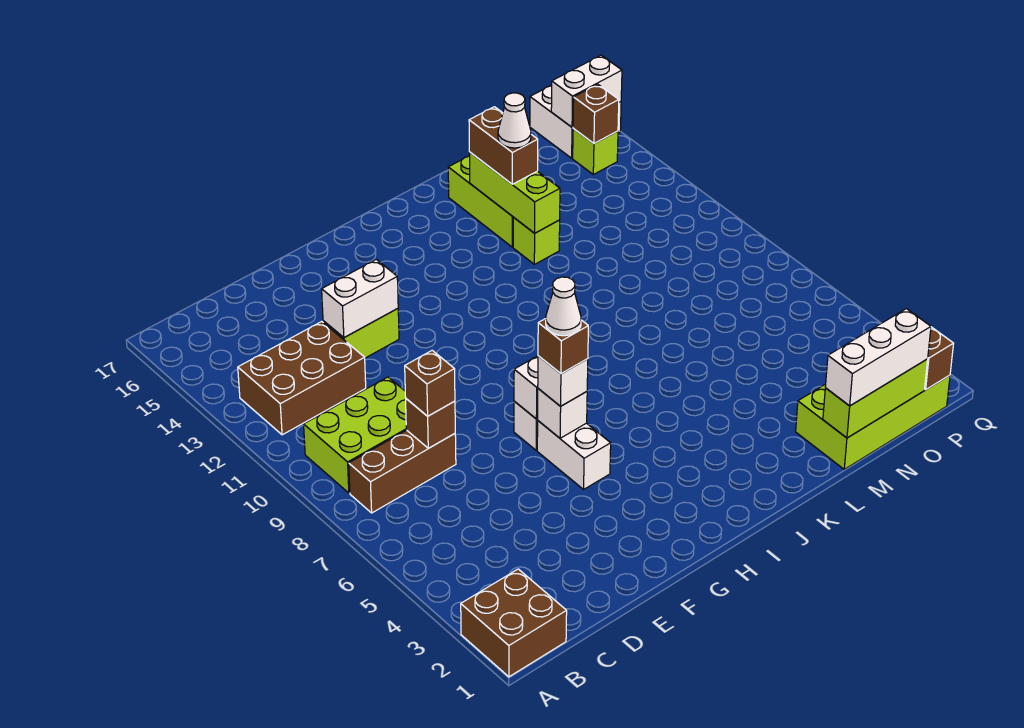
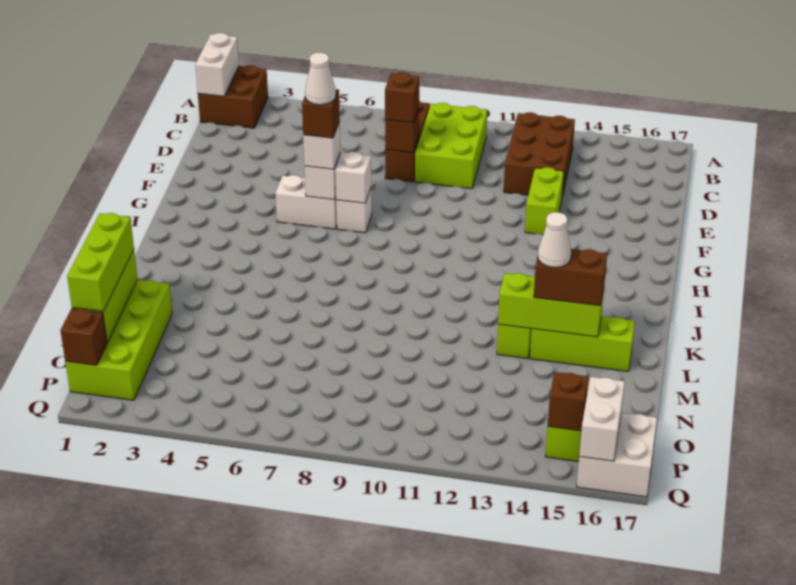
white 1x2 brick [322,259,398,338] -> white 1x2 brick moved to [195,33,239,96]
white 1x3 brick [825,309,931,406] -> lime 1x3 brick [67,213,134,312]

